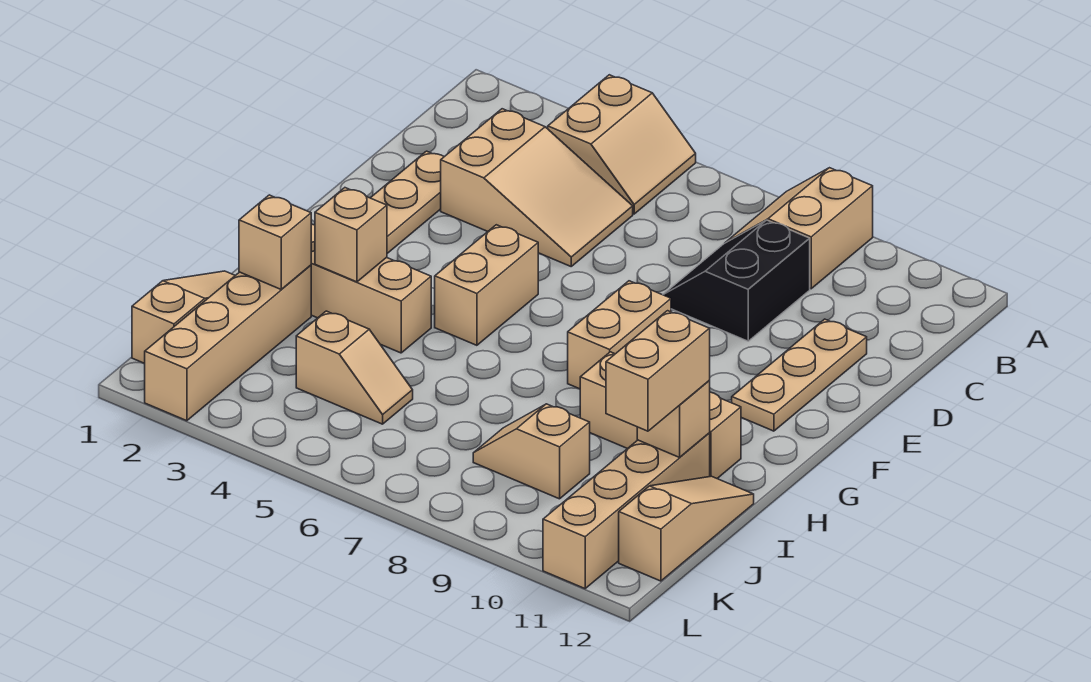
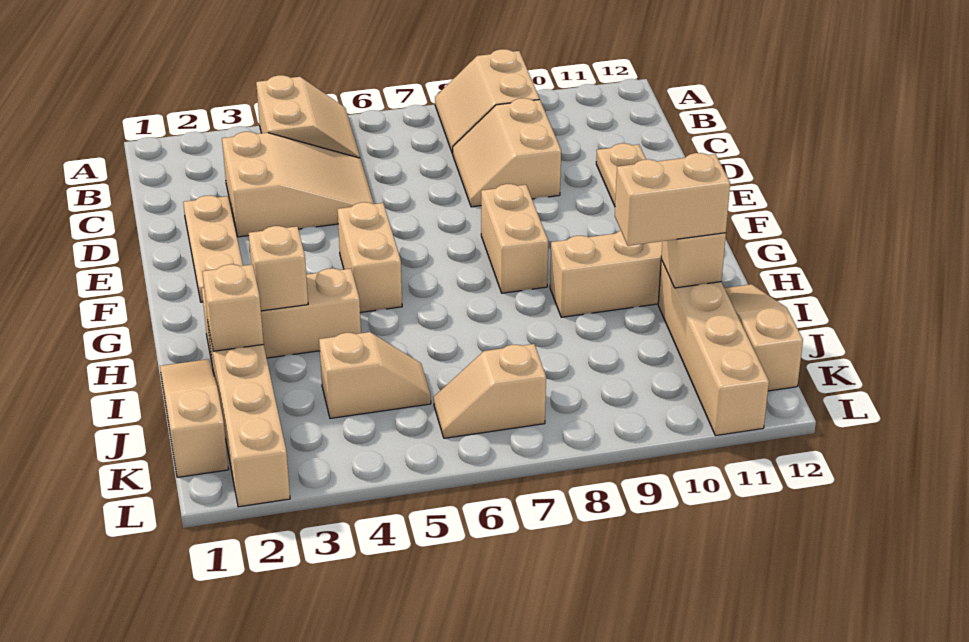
black 2x2 slope [663,220,810,341] -> tan 2x2 slope [452,98,561,207]
tan 1x2 brick [606,311,710,431] -> tan 1x2 brick turned to [615,153,730,246]
tan 1x2 slope [473,404,590,499] -> tan 1x2 slope moved to [434,344,546,438]

